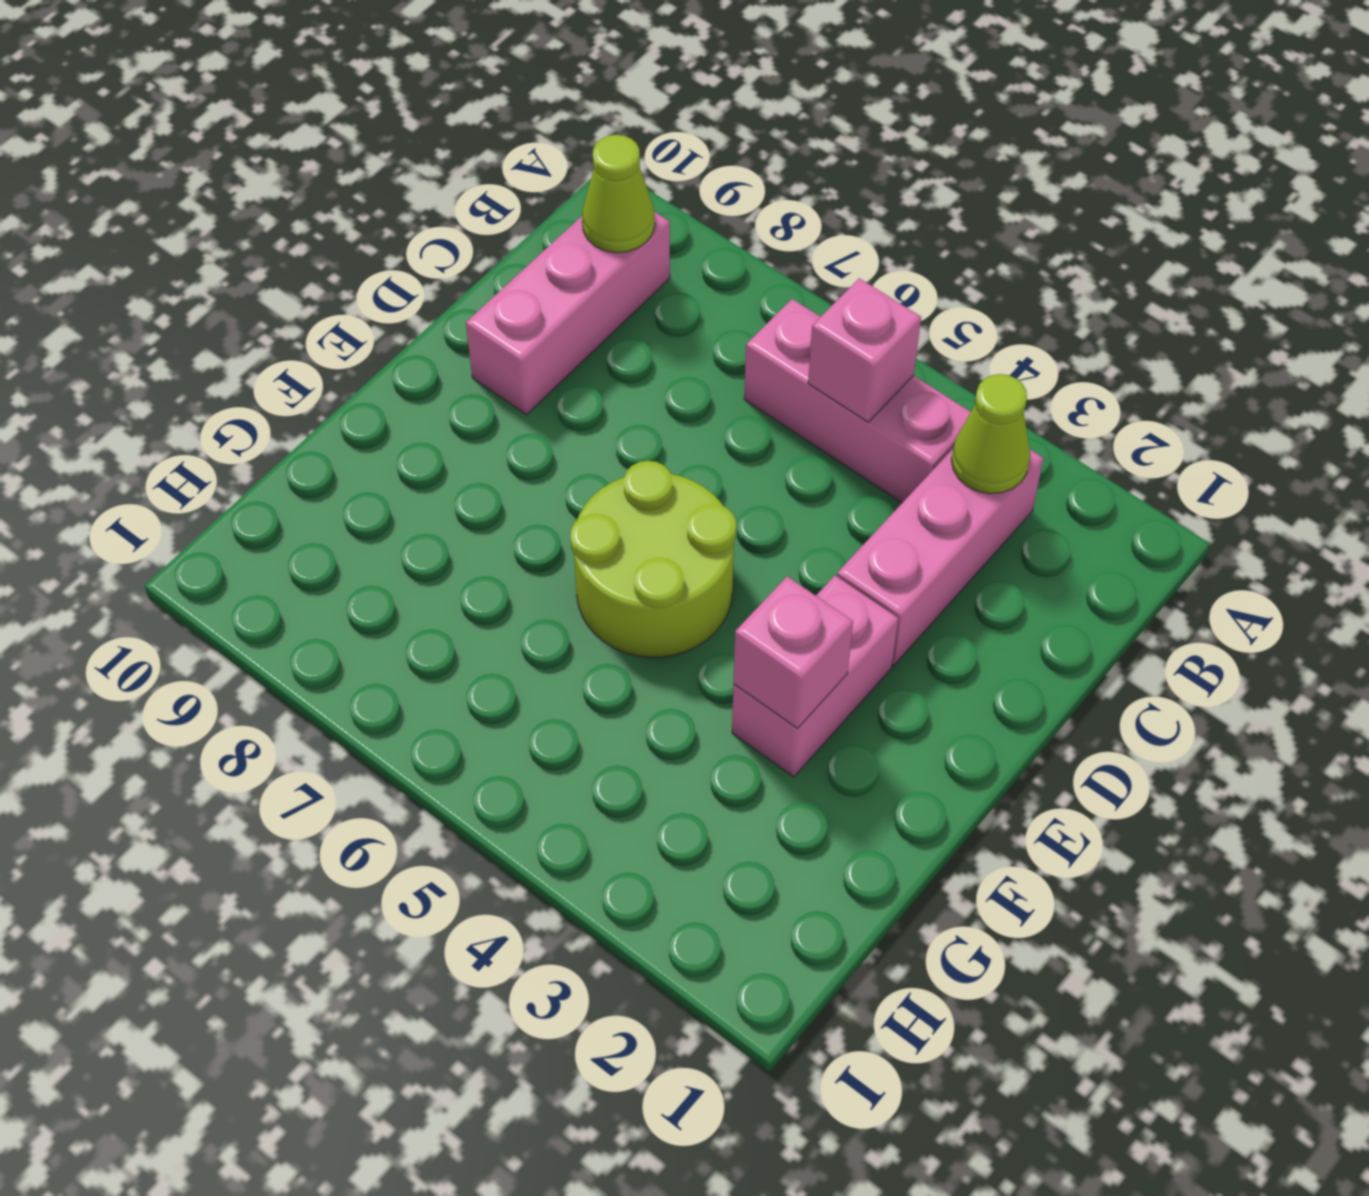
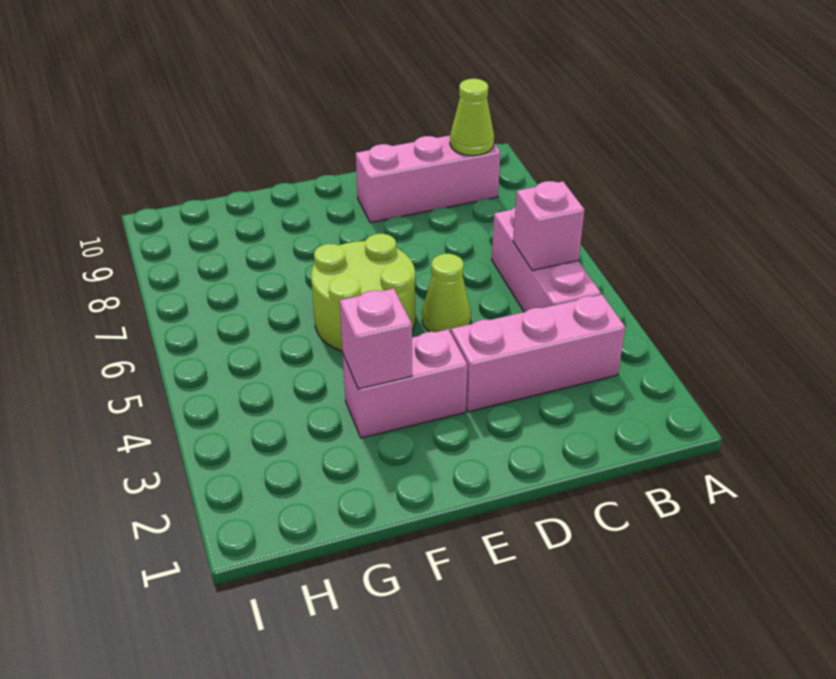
lime 1x1 cone [951,374,1030,494] -> lime 1x1 cone moved to [422,254,471,333]

